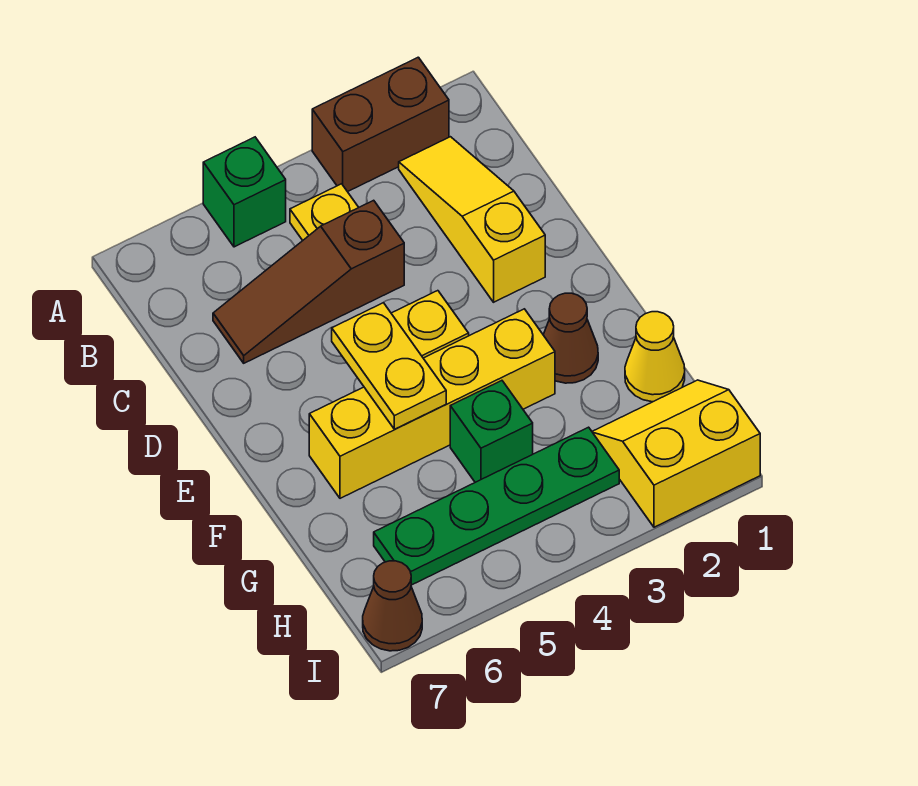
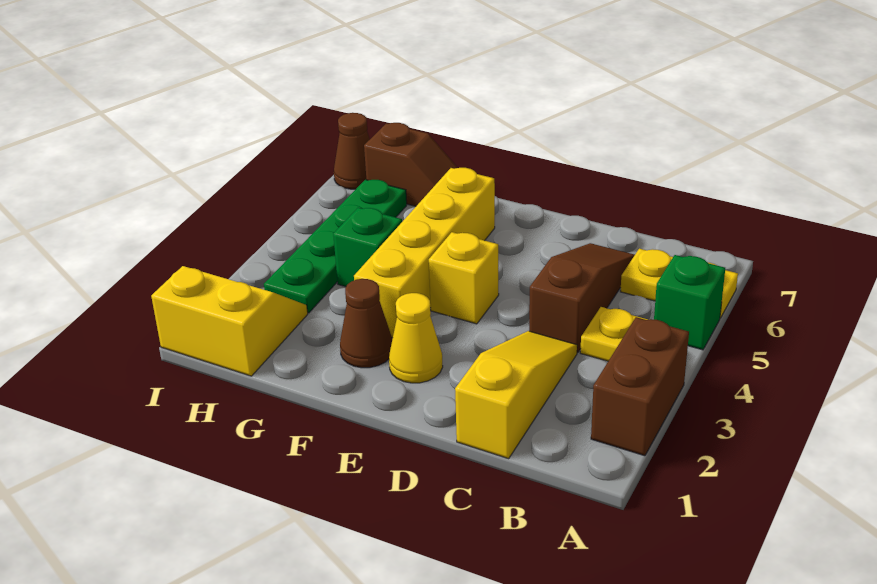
yellow 1x3 slope [399,137,545,302] -> yellow 1x3 slope turned to [455,331,577,459]
yellow 1x2 plate [332,303,446,429] -> yellow 1x2 plate moved to [620,249,738,318]
yellow 1x1 cone [625,312,685,402] -> yellow 1x1 cone moved to [389,293,443,383]
none -> brown 1x2 slope [364,123,458,206]
yellow 2x2 slope [592,380,760,527] -> yellow 2x2 slope turned to [151,266,308,376]

